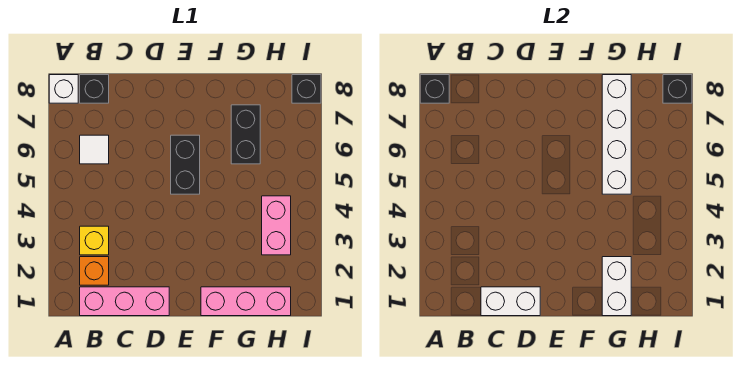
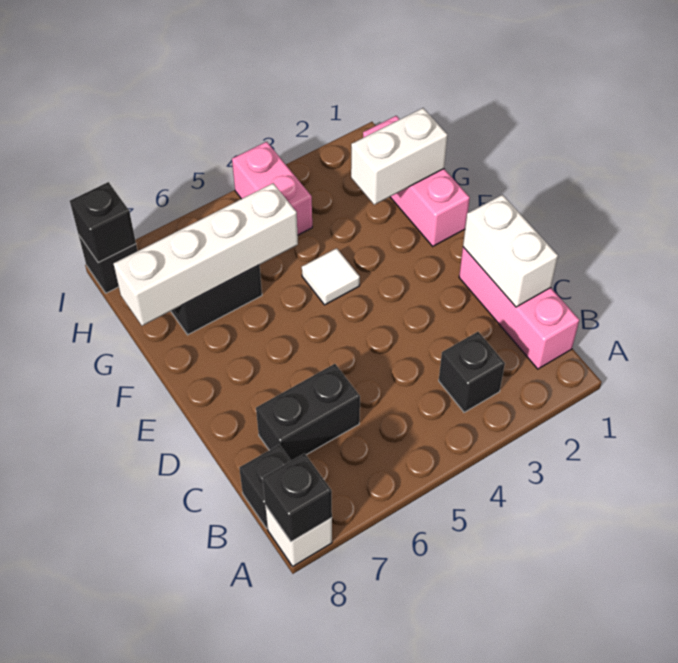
orange 1x1 brick [80,257,109,285] -> none
yellow 1x1 brick [80,226,109,255] -> black 1x1 brick [439,332,505,412]
white 1x1 tile [80,135,109,164] -> white 1x1 tile moved to [302,248,360,305]
black 1x2 brick [171,135,200,194] -> black 1x2 brick moved to [256,364,360,461]
pink 1x2 brick [262,196,291,255] -> pink 1x2 brick turned to [232,142,312,235]

